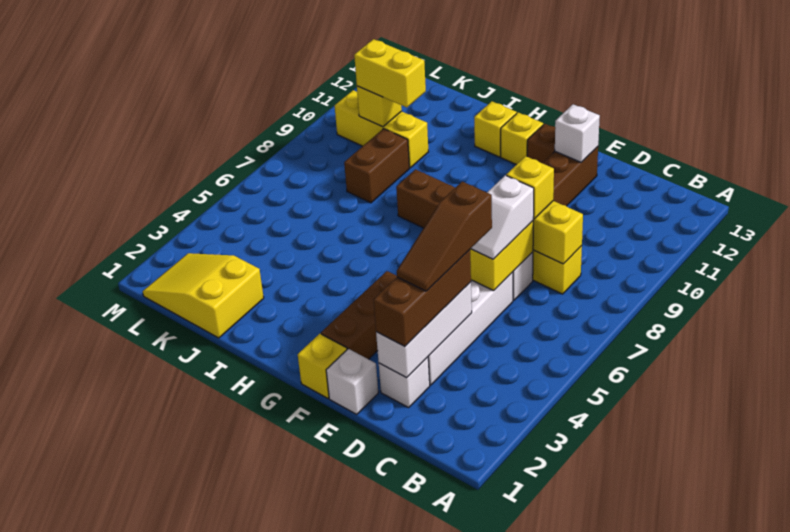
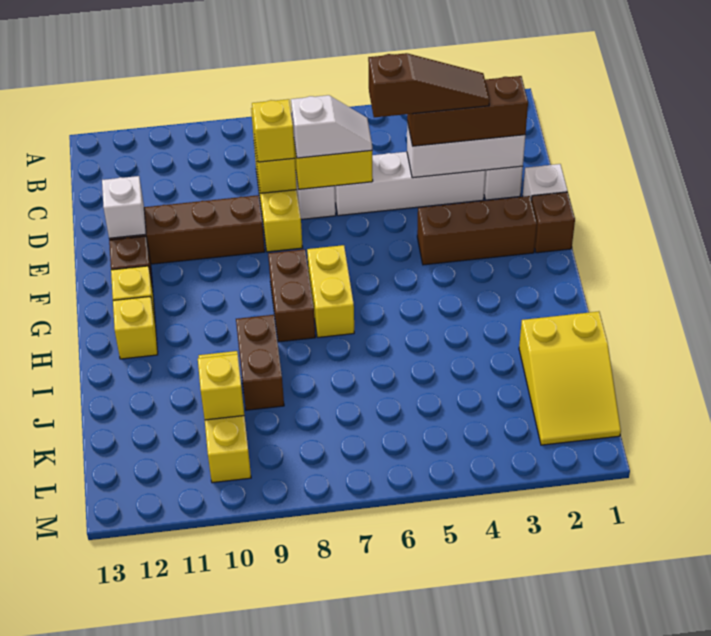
yellow 1x1 brick [298,334,347,398] -> brown 1x1 brick [531,192,575,253]
brown 1x2 brick [344,129,409,203] -> brown 1x2 brick turned to [236,315,284,410]
yellow 1x2 brick [354,39,426,107] -> yellow 1x2 brick moved to [307,245,354,337]

